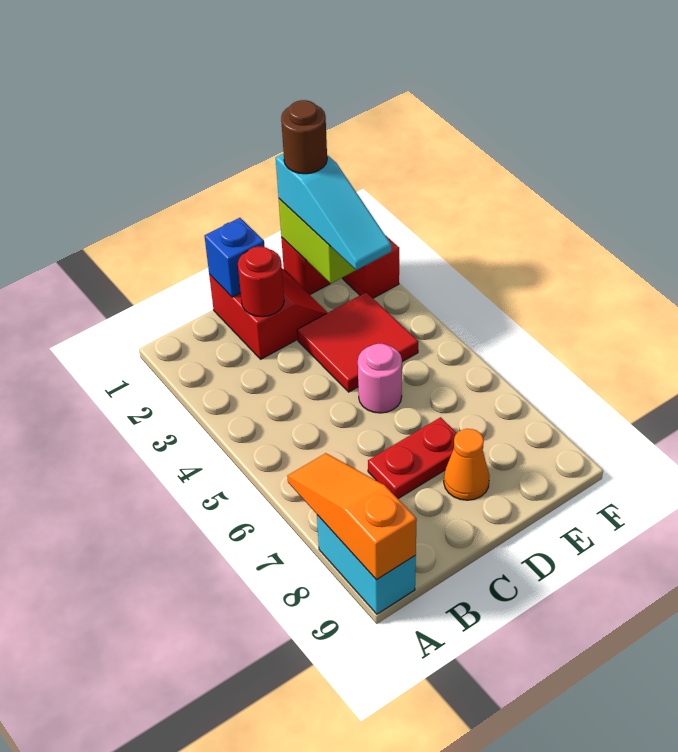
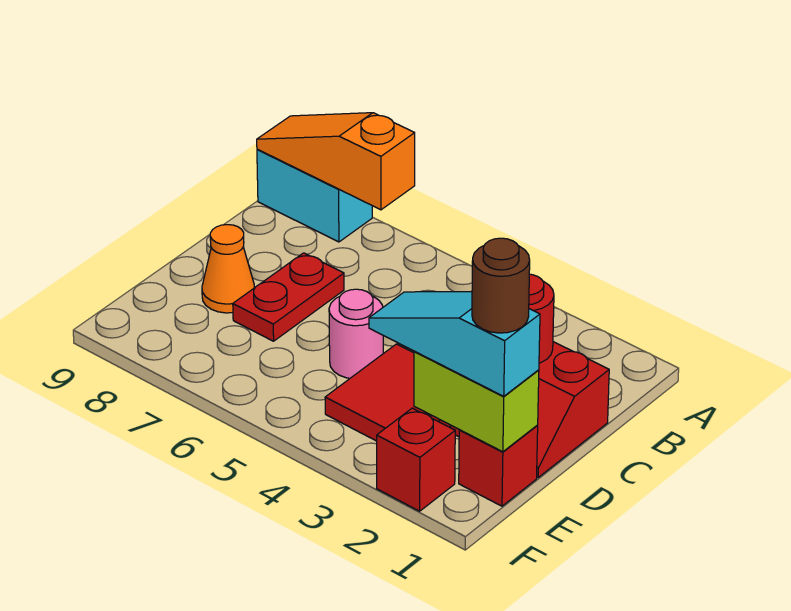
orange 1x3 slope [287,453,417,580] -> orange 1x3 slope turned to [257,113,415,210]
blue 1x1 brick [205,218,265,297] -> none

